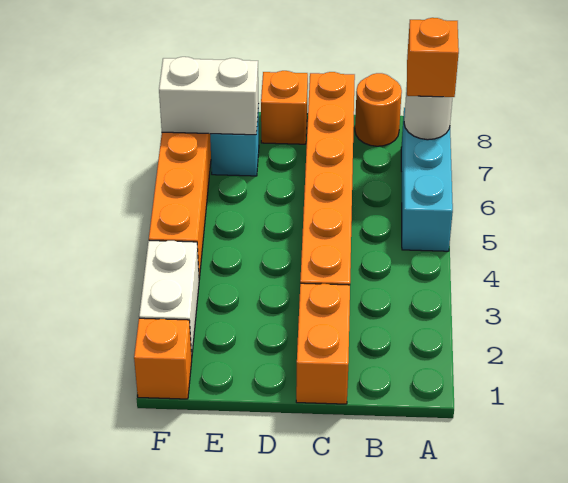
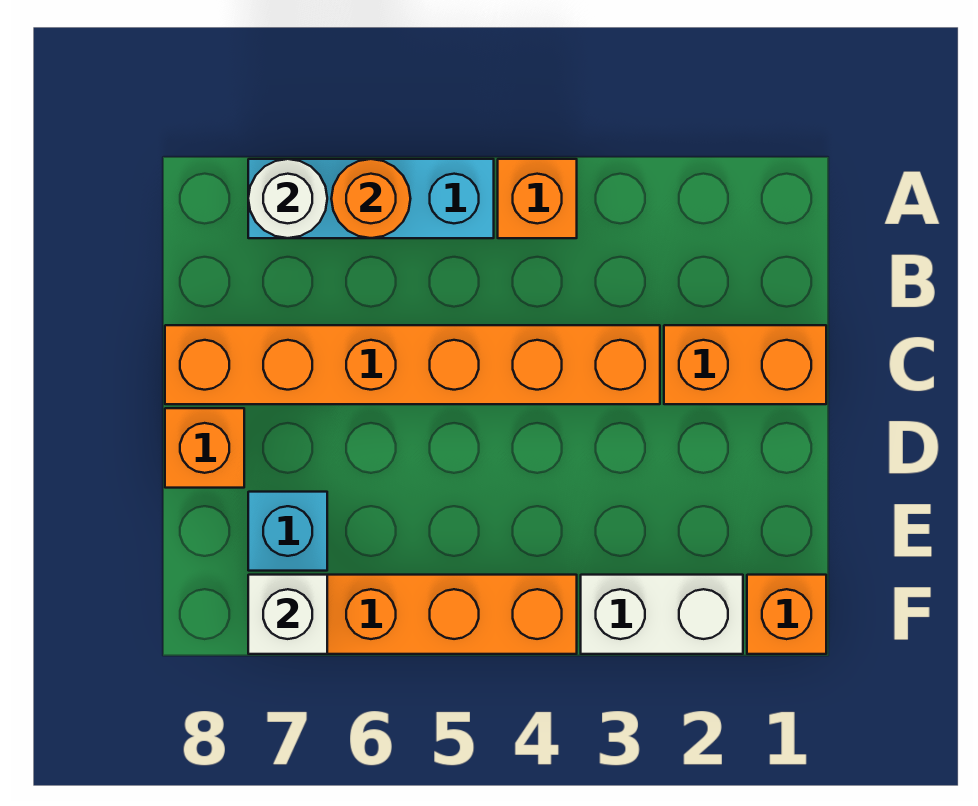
orange 1x1 brick [407,18,459,97] -> orange 1x1 brick moved to [498,159,577,238]
orange 1x1 round brick [355,73,402,146] -> orange 1x1 round brick moved to [331,159,411,238]
white 1x2 brick [159,57,259,135] -> white 1x1 brick [248,575,327,654]

